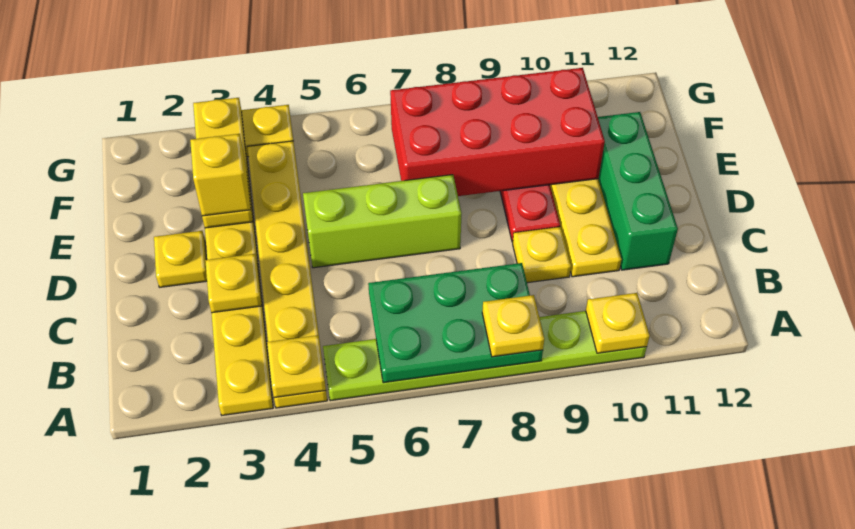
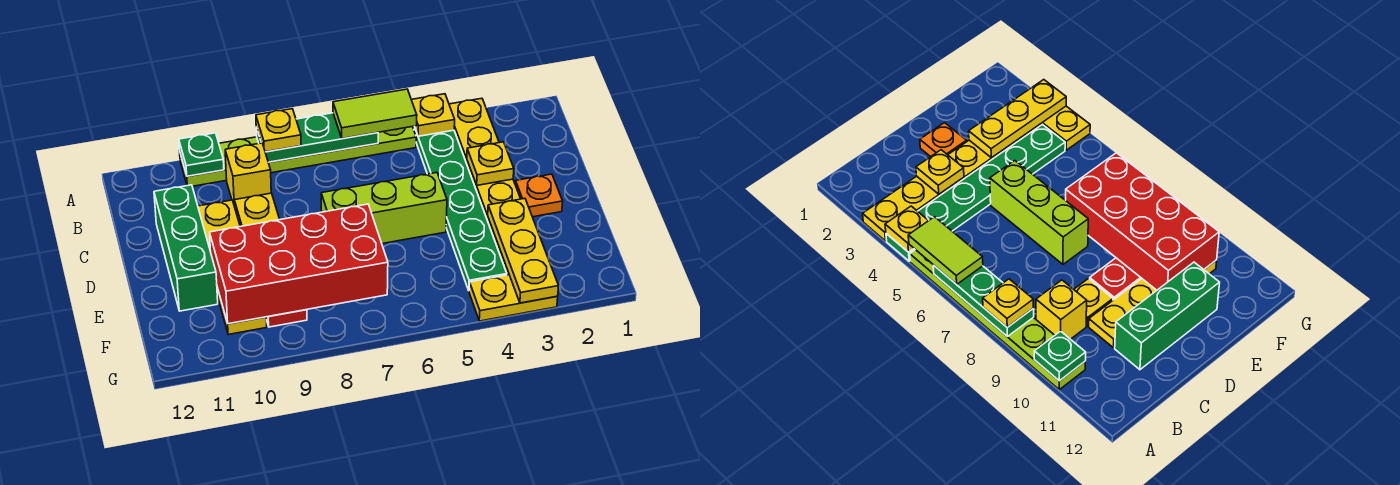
yellow 1x6 plate [248,141,327,408] -> green 1x6 plate [413,126,507,290]
none -> lime 1x2 tile [333,89,417,139]
green 2x3 plate [368,263,543,383] -> green 1x3 plate [256,113,378,162]
yellow 1x1 plate [586,293,650,353] -> green 1x1 plate [179,133,224,176]
yellow 1x1 plate [154,231,207,287] -> orange 1x1 plate [515,174,563,217]
yellow 1x1 brick [190,134,251,216] -> yellow 1x1 brick moved to [225,143,271,207]

